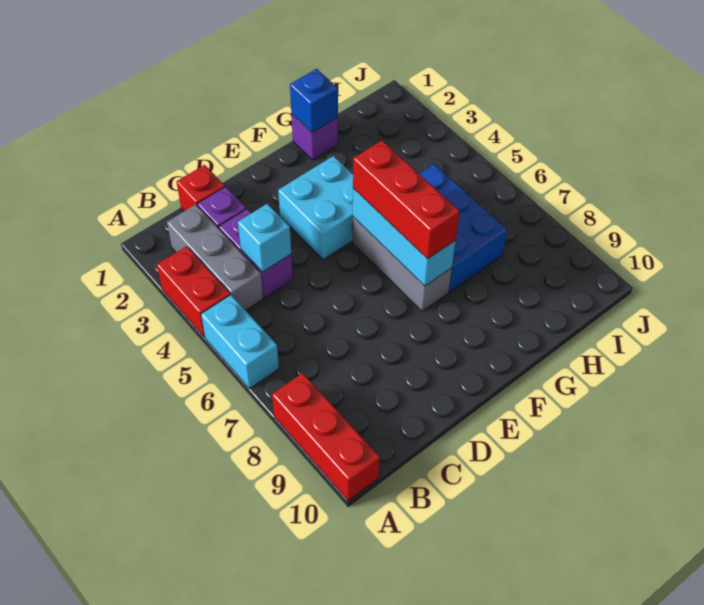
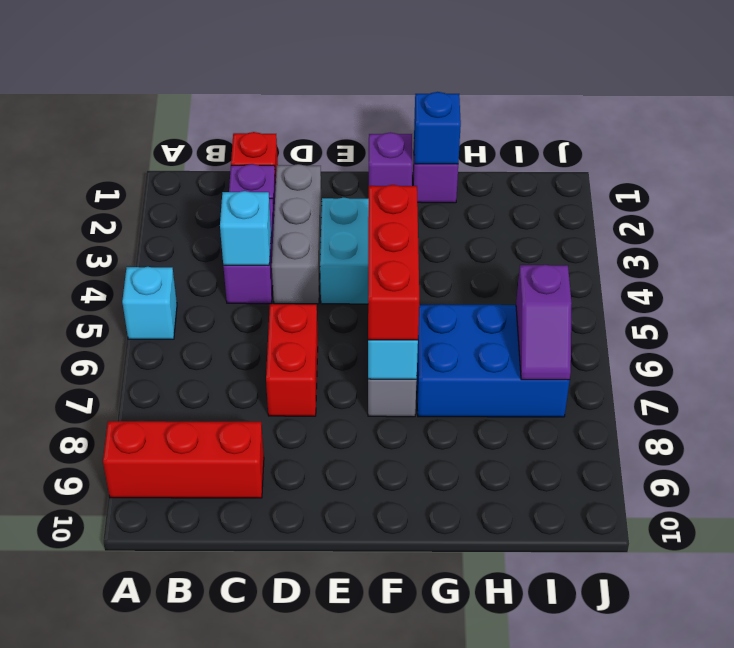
red 1x2 brick [157,246,230,337] -> red 1x2 brick moved to [266,304,318,416]
cyan 1x2 brick [201,295,279,389] -> cyan 1x1 brick [122,267,177,339]
red 1x3 brick [272,373,380,501] -> red 1x3 brick turned to [103,421,264,498]
grey 1x3 brick [167,205,264,310] -> grey 1x3 brick moved to [272,164,322,304]
none -> purple 1x1 brick [369,133,412,186]
blue 2x3 brick [420,164,507,292] -> blue 2x3 brick turned to [417,304,570,417]
none -> purple 1x2 slope [516,265,572,380]

